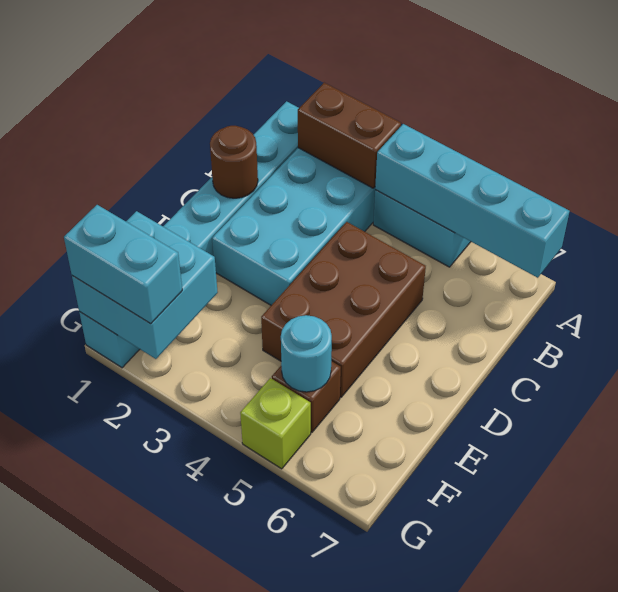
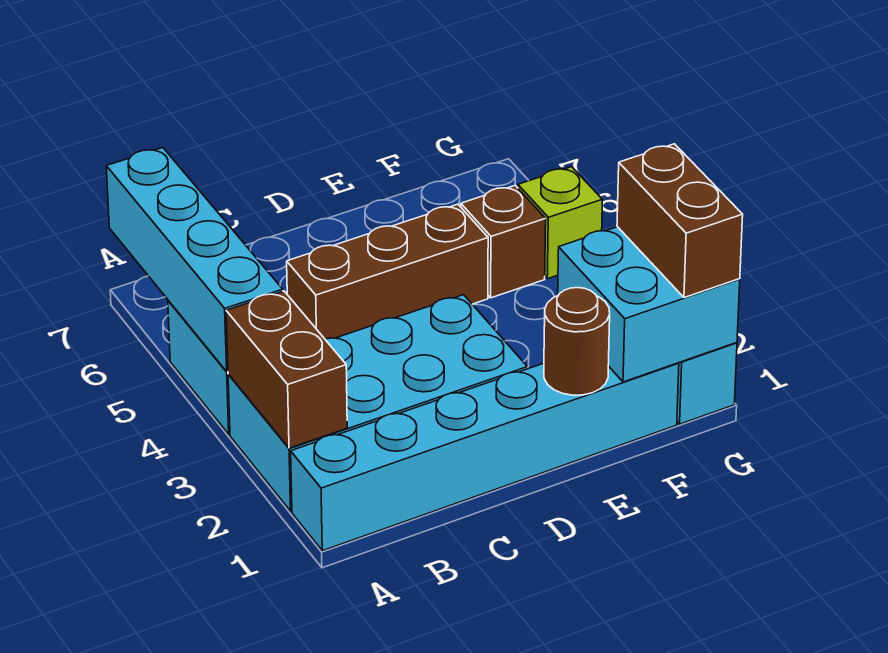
brown 1x1 round brick [210,126,258,198] -> brown 1x1 round brick moved to [544,288,610,395]
brown 2x3 brick [261,222,426,397] -> brown 1x3 brick [287,204,488,339]
cyan 1x1 round brick [281,315,332,392] -> none
cyan 1x2 brick [64,205,182,324] -> brown 1x2 brick [617,144,743,298]

